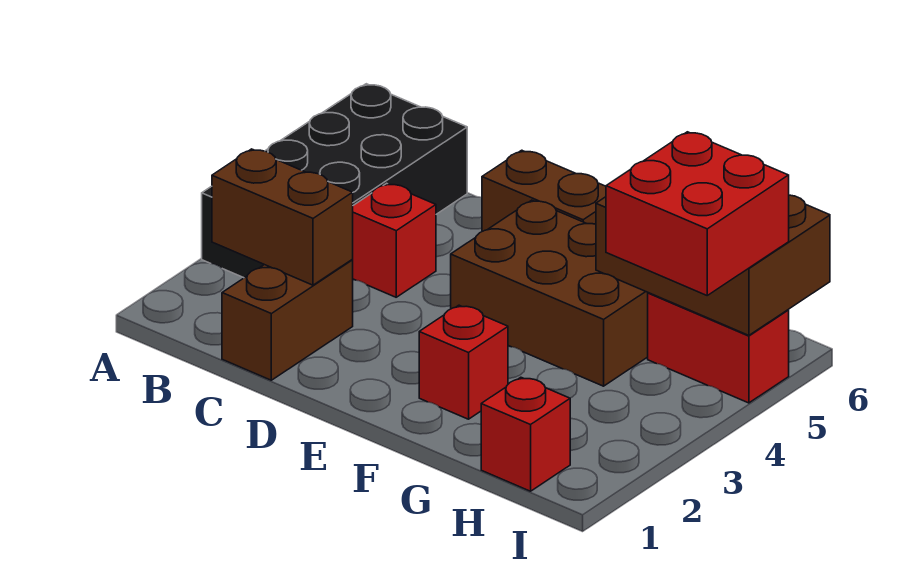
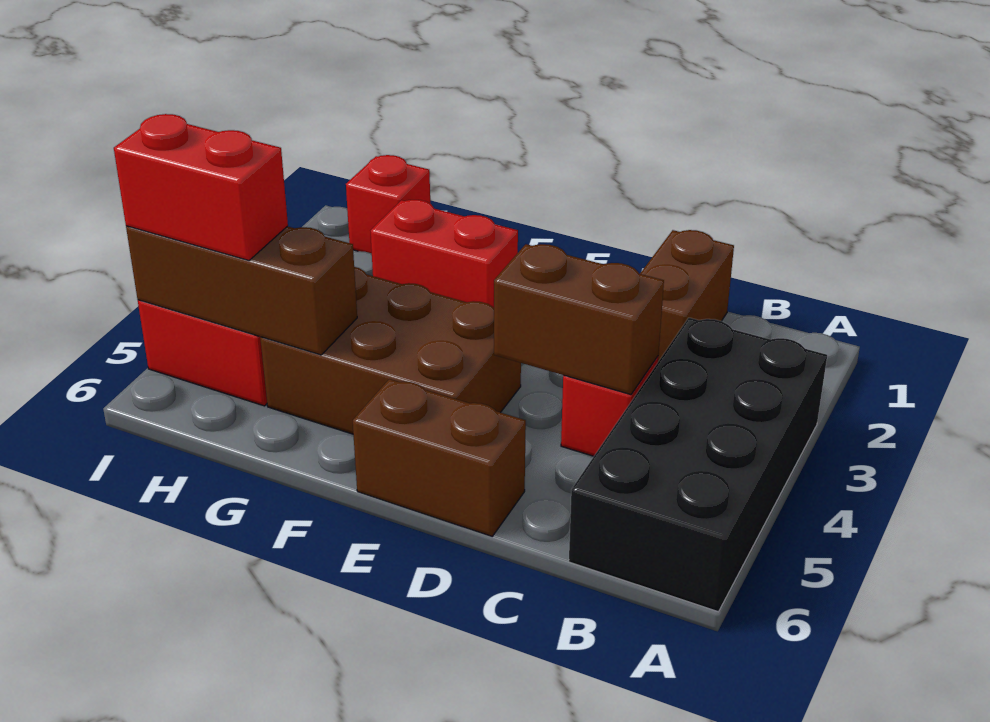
brown 1x2 brick [212,149,353,285] -> brown 1x2 brick moved to [494,244,664,395]
red 1x1 brick [419,305,508,419] -> red 1x2 brick [371,200,518,308]
brown 2x3 brick [596,195,830,335] -> brown 1x3 brick [126,226,357,355]
red 2x2 brick [606,132,789,295] -> red 1x2 brick [114,114,288,261]

